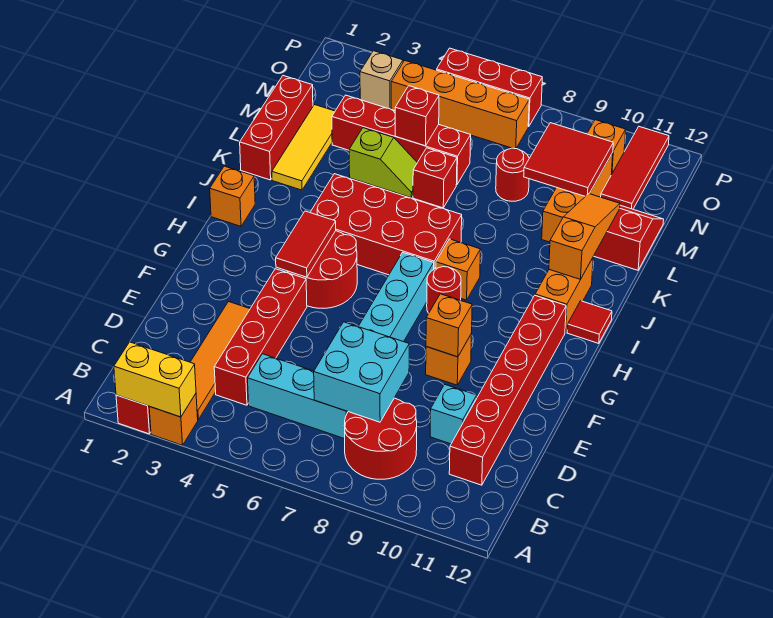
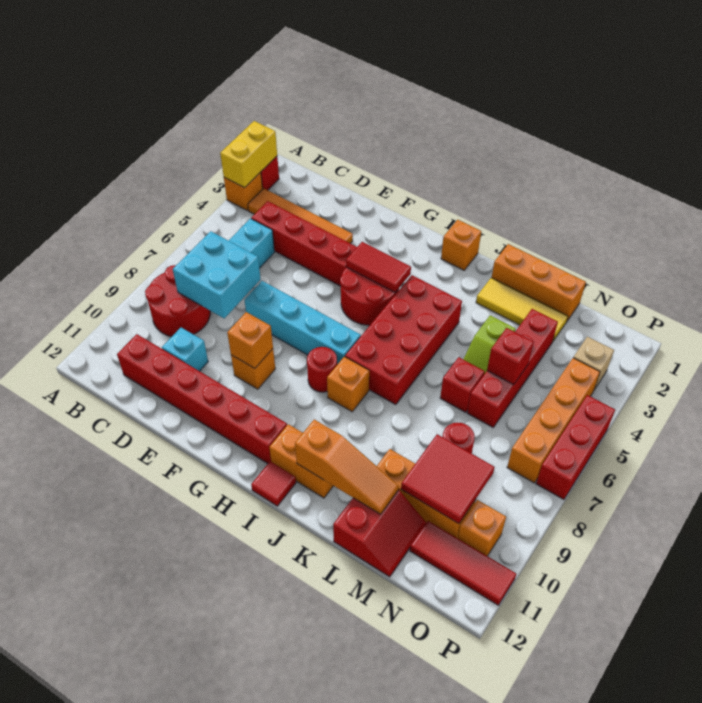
red 1x3 brick [240,76,313,180] -> orange 1x3 brick [492,244,586,322]

